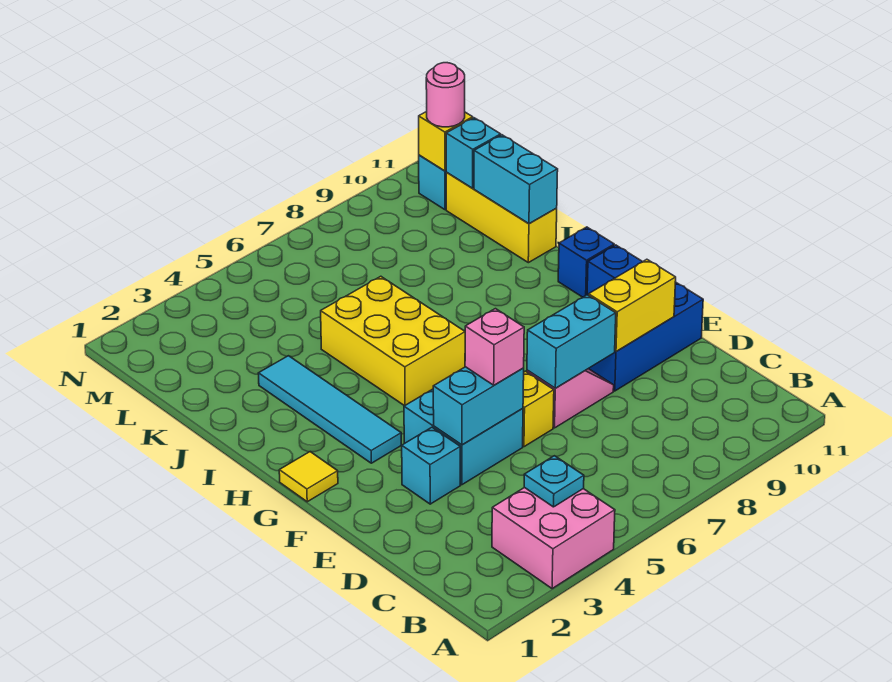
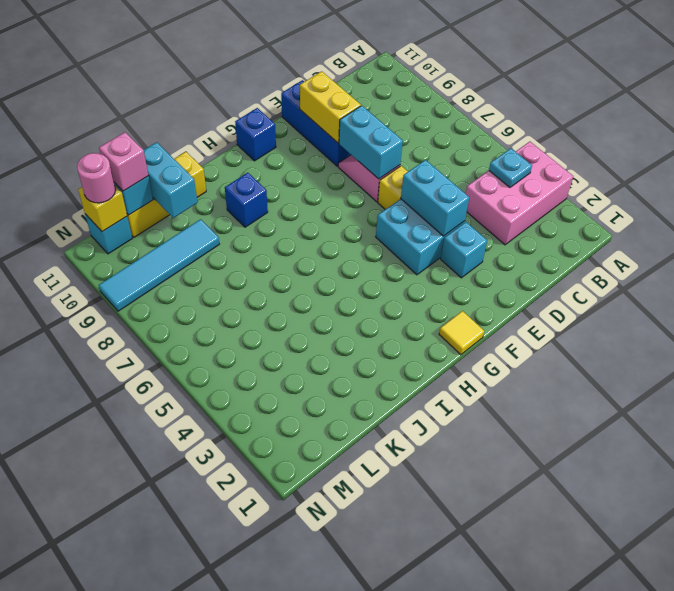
pink 2x2 brick [492,487,615,589] -> pink 2x3 brick [466,142,573,245]
pink 1x1 brick [465,309,524,385] -> pink 1x1 brick moved to [99,132,149,191]
cyan 1x4 tile [258,356,401,463] -> cyan 1x4 tile moved to [99,219,219,311]
yellow 2x3 brick [321,276,465,406] -> none
blue 1x1 brick [558,227,614,297] -> blue 1x1 brick moved to [225,173,268,227]
cyan 1x2 brick [474,135,558,224] -> cyan 1x2 brick turned to [144,142,197,218]

